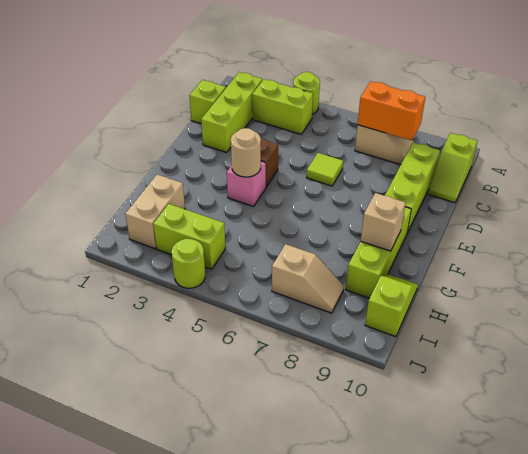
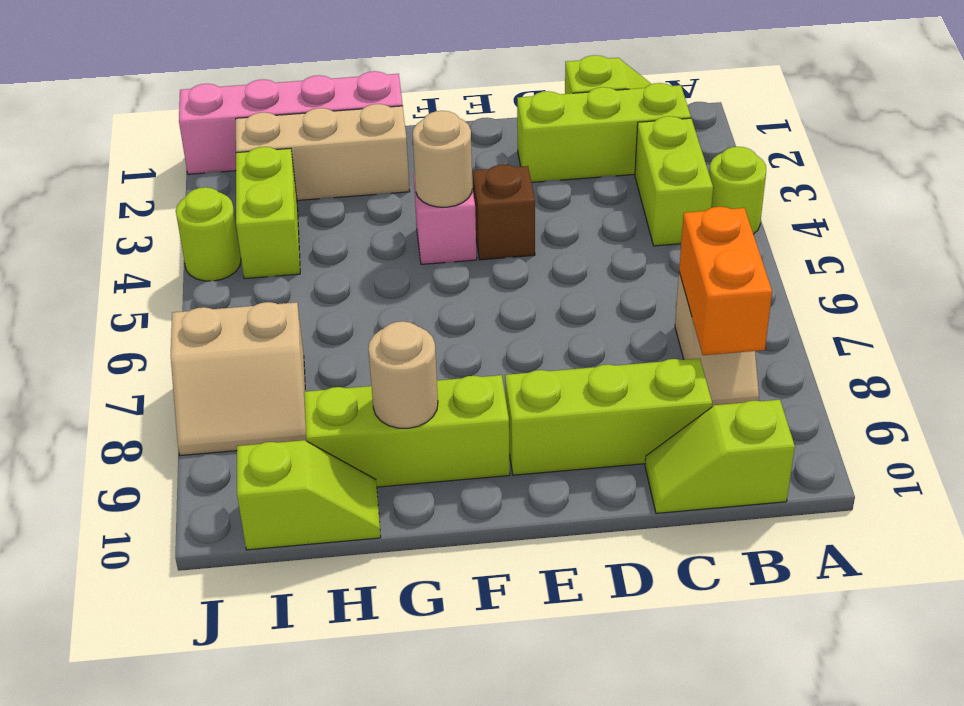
lime 1x1 tile [306,153,343,186] -> none
none -> pink 1x4 brick [179,71,403,174]
tan 1x1 brick [361,193,406,251] -> tan 1x1 round brick [368,321,438,428]
tan 1x2 brick [125,174,185,249] -> tan 1x3 brick [236,104,410,201]
tan 1x2 slope [272,244,344,313] -> tan 2x2 slope [171,302,307,456]

